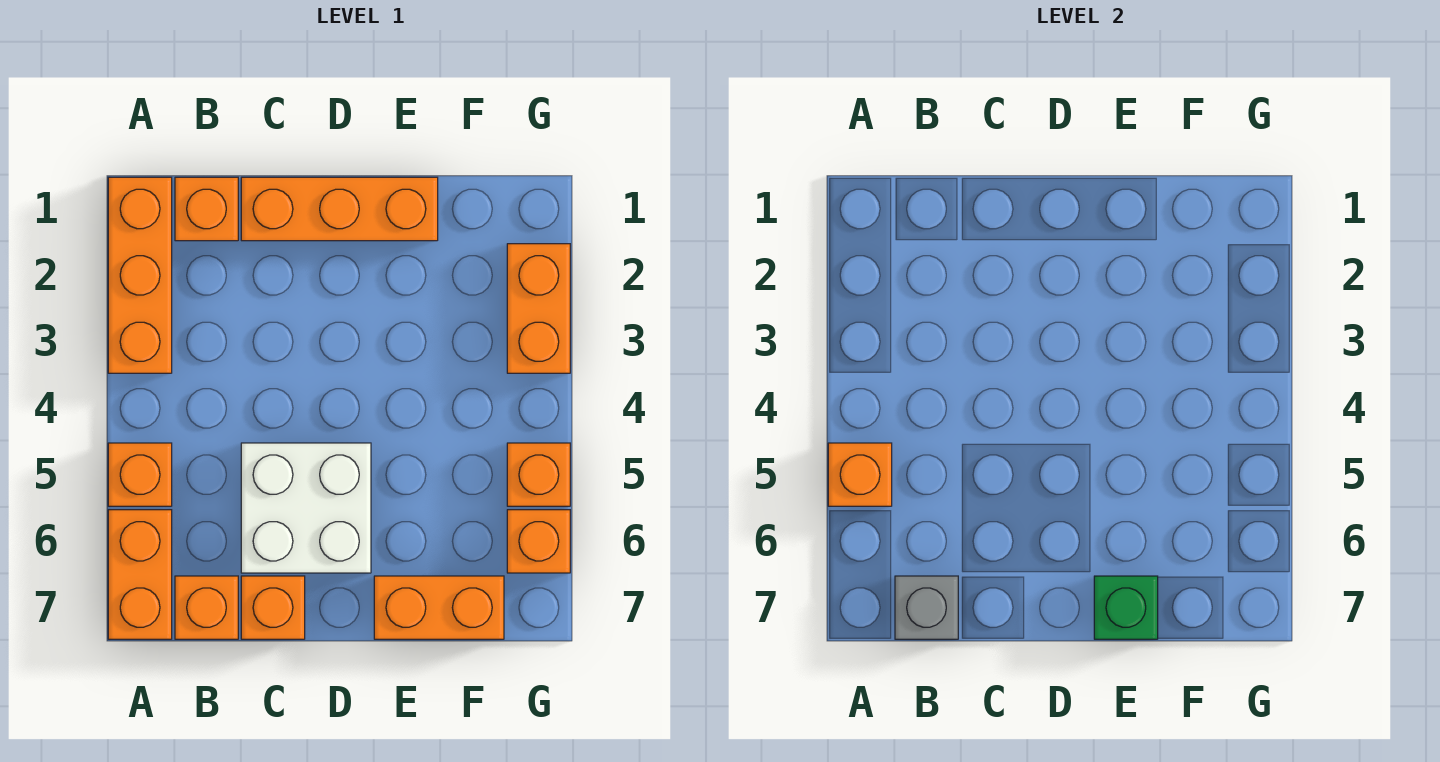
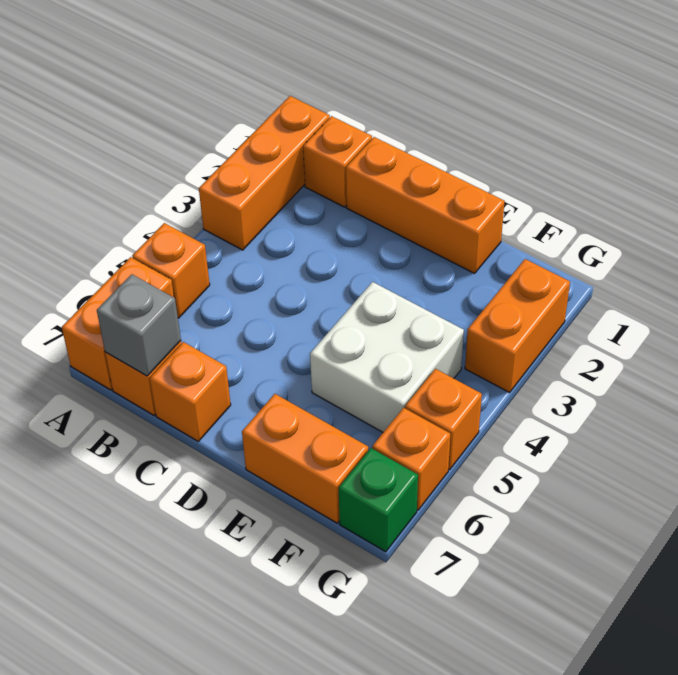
orange 1x1 brick [828,443,892,506] -> none
white 2x2 brick [241,443,371,573] -> white 2x2 brick moved to [310,282,464,432]
green 1x1 brick [1094,576,1158,639] -> green 1x1 brick moved to [339,448,418,552]

